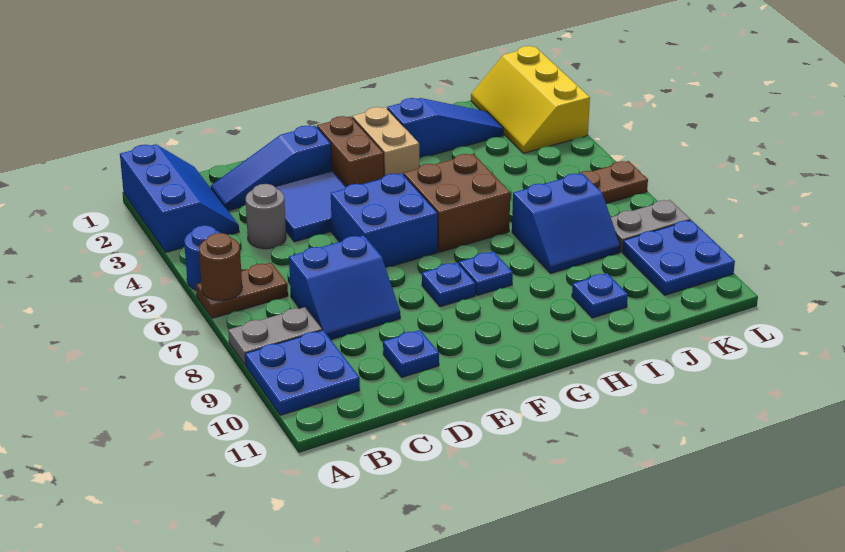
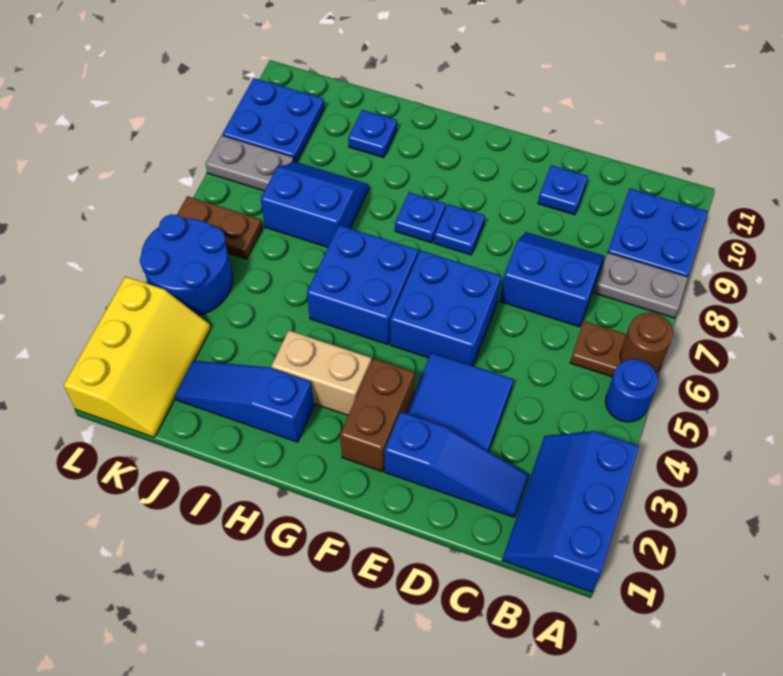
grey 1x1 round brick [246,184,286,249] -> none
tan 1x2 brick [352,107,419,176] -> tan 1x2 brick turned to [271,331,371,415]
brown 2x2 brick [404,154,510,252] -> blue 2x2 brick [307,225,418,344]
none -> blue 2x2 round brick [140,214,233,315]

